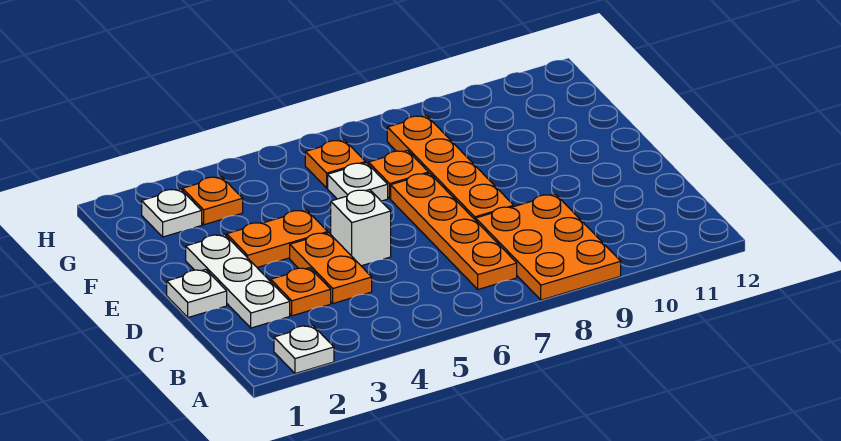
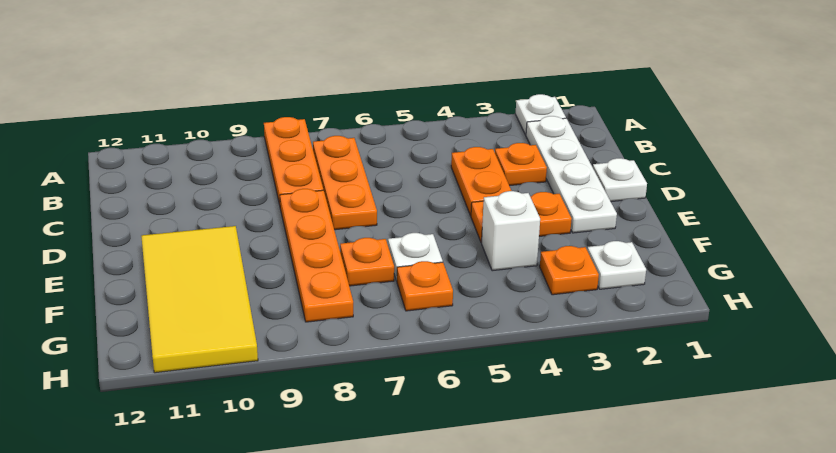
orange 2x3 plate [476,194,621,300] -> orange 1x3 plate [264,117,323,205]
orange 1x4 plate [391,173,517,289] -> orange 1x3 plate [313,136,377,230]
white 1x3 plate [186,234,290,328] -> white 1x4 plate [526,116,617,233]
white 1x1 brick [331,190,391,266] -> white 1x1 brick moved to [482,191,540,271]
none -> yellow 2x4 tile [141,226,258,373]

